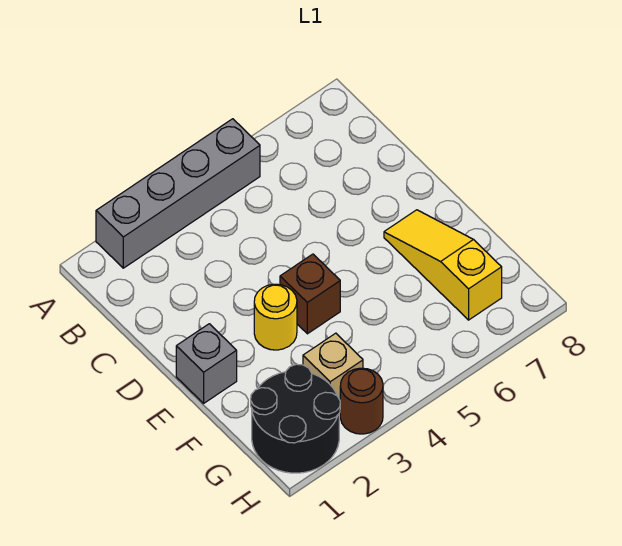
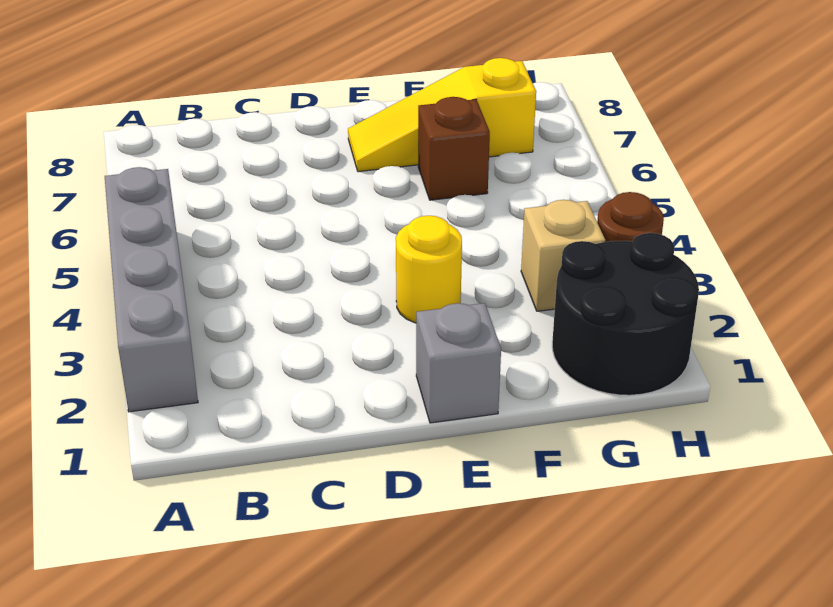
brown 1x1 brick [280,254,340,334] -> brown 1x1 brick moved to [418,97,490,200]

